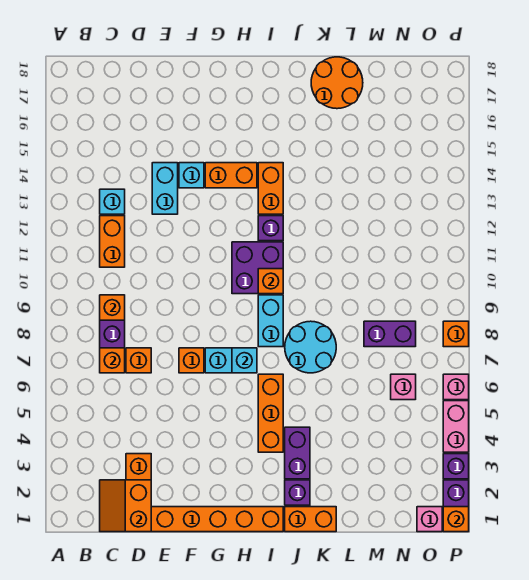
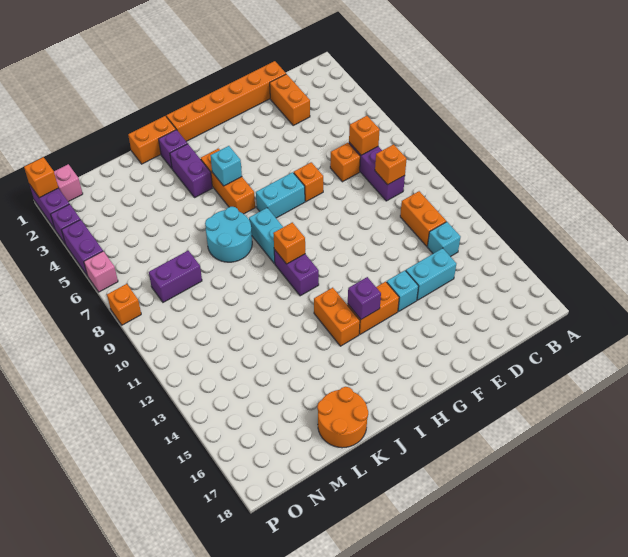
orange 2x2 slope [100,480,151,532] -> none
cyan 1x2 brick [152,163,178,214] -> cyan 1x2 brick turned to [406,248,456,300]
cyan 1x1 brick [232,348,257,373] -> cyan 1x1 brick moved to [210,146,242,186]
purple 2x2 brick [232,242,283,294] -> purple 1x2 brick [274,249,319,296]
purple 1x1 brick [258,216,283,241] -> purple 1x1 brick moved to [348,277,381,319]
pink 1x1 brick [391,374,416,400] -> none
pink 1x2 brick [443,401,469,452] -> purple 1x2 brick [61,220,103,275]

